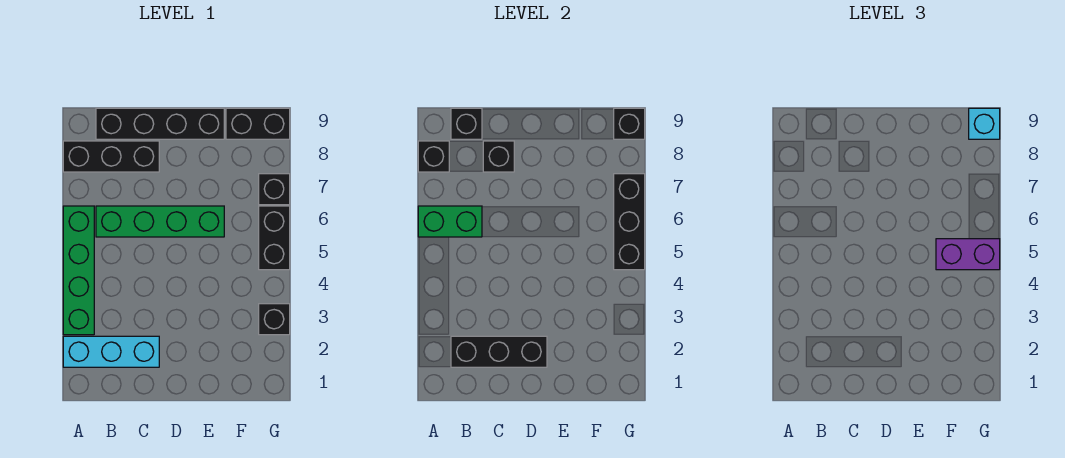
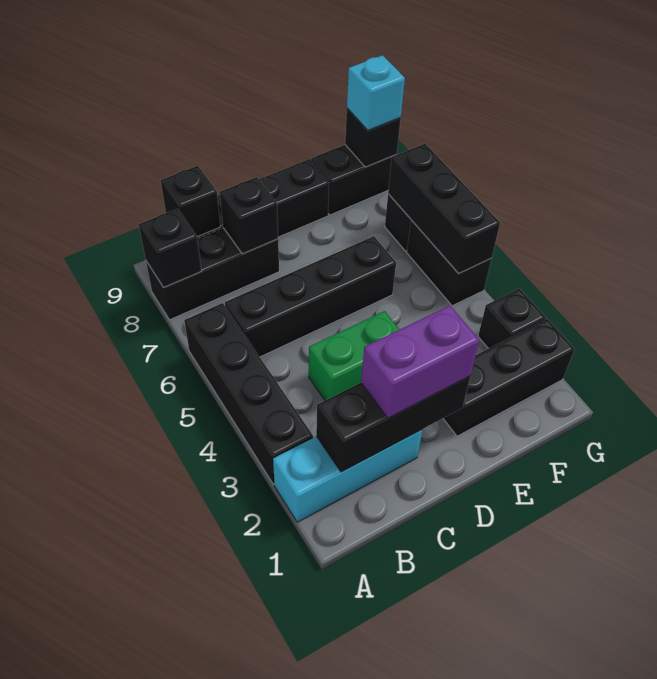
green 1x4 brick [63,206,94,335] -> black 1x4 brick [184,303,313,484]
green 1x2 brick [418,206,482,237] -> green 1x2 brick moved to [309,311,400,400]
green 1x4 brick [96,206,224,237] -> black 1x4 brick [225,236,396,357]
none -> black 1x3 brick [443,319,575,436]
purple 1x2 brick [936,239,1000,270] -> purple 1x2 brick moved to [361,306,479,418]

